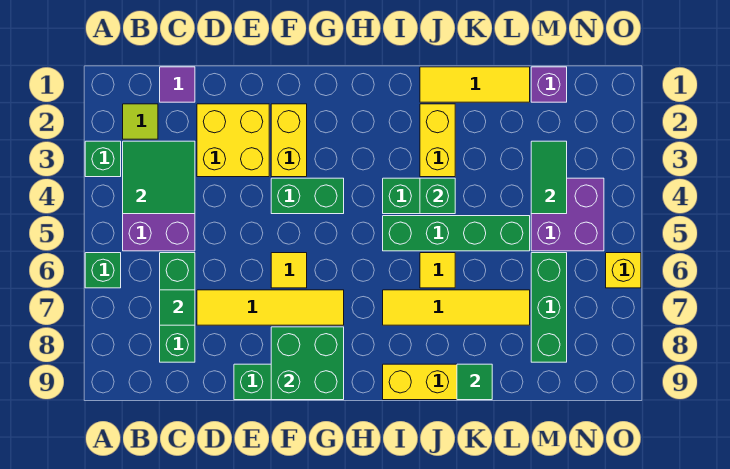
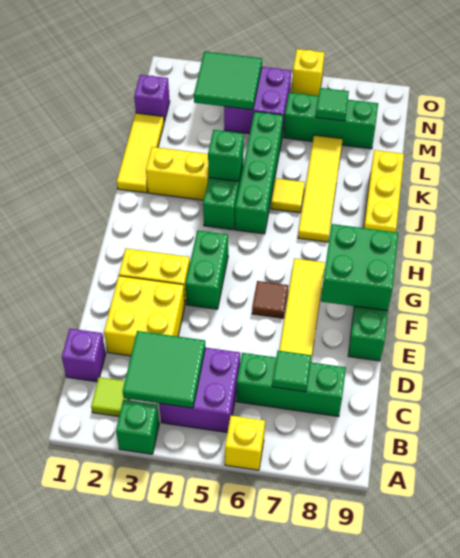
green 1x1 brick [85,253,121,288] -> yellow 1x1 brick [225,415,265,470]
purple 1x1 tile [160,67,195,102] -> purple 1x1 brick [62,329,106,382]
yellow 1x1 tile [271,253,307,288] -> brown 1x1 tile [252,281,288,318]
green 1x1 tile [457,364,492,400] -> green 1x1 tile moved to [316,88,349,121]
green 1x2 tile [531,141,567,214] -> green 2x2 tile [194,51,262,110]

